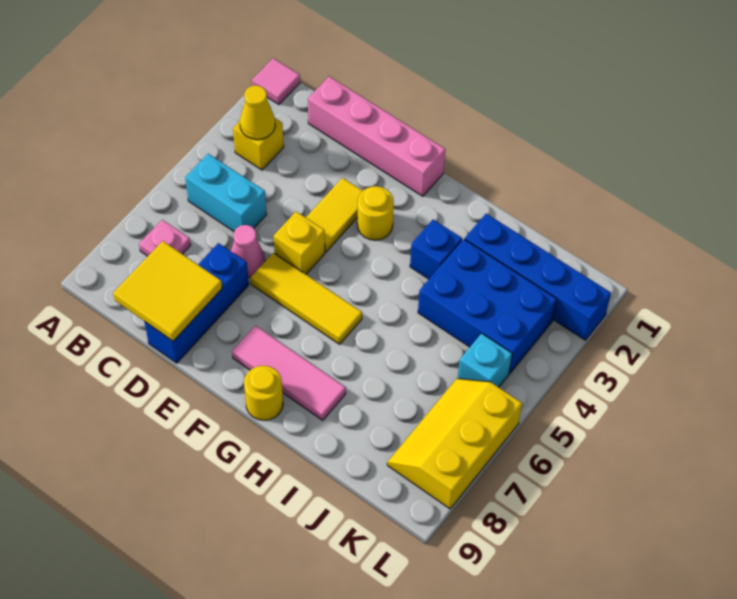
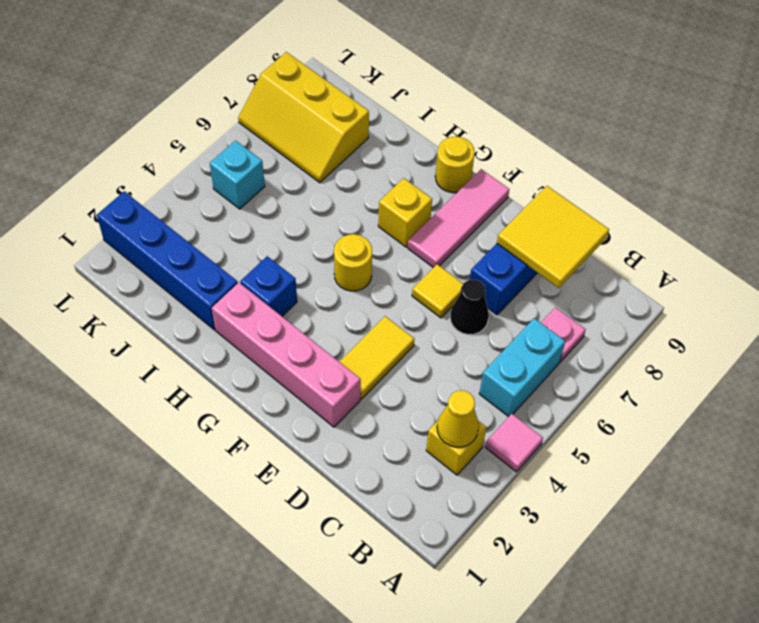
pink 1x1 tile [252,58,300,105] -> pink 1x1 tile moved to [485,414,543,472]
cyan 1x2 brick [185,154,267,231] -> cyan 1x2 brick turned to [479,318,565,417]
pink 1x4 brick [308,76,445,196] -> pink 1x4 brick moved to [212,283,361,427]
pink 1x1 cone [231,225,265,277] -> black 1x1 cone [450,280,489,335]
yellow 1x1 brick [274,212,325,274] -> yellow 1x1 brick moved to [378,178,432,247]
yellow 1x3 tile [251,253,362,344] -> yellow 1x1 tile [412,264,463,318]
yellow 1x1 round brick [357,186,394,240] -> yellow 1x1 round brick moved to [334,234,372,291]
pink 1x3 tile [232,326,346,420] -> pink 1x3 tile turned to [408,169,509,268]
blue 2x3 brick [418,239,557,373] -> none
yellow 2x3 slope [387,379,522,509] -> yellow 2x3 slope turned to [238,52,369,183]

